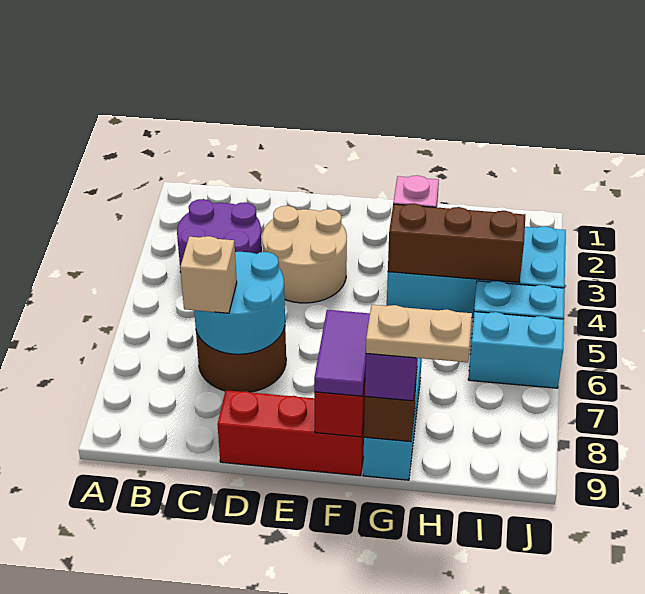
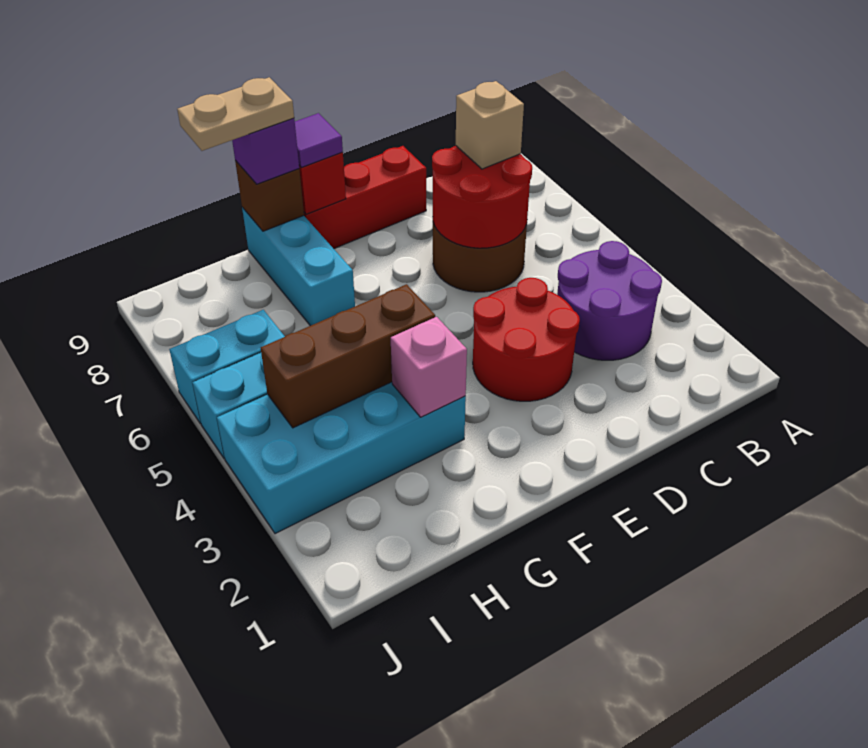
cyan 2x2 round brick [194,252,285,354] -> red 2x2 round brick [432,146,532,248]
tan 2x2 round brick [262,206,347,303] -> red 2x2 round brick [473,278,580,401]
purple 1x2 tile [314,310,370,396] -> purple 1x1 tile [295,113,343,167]

